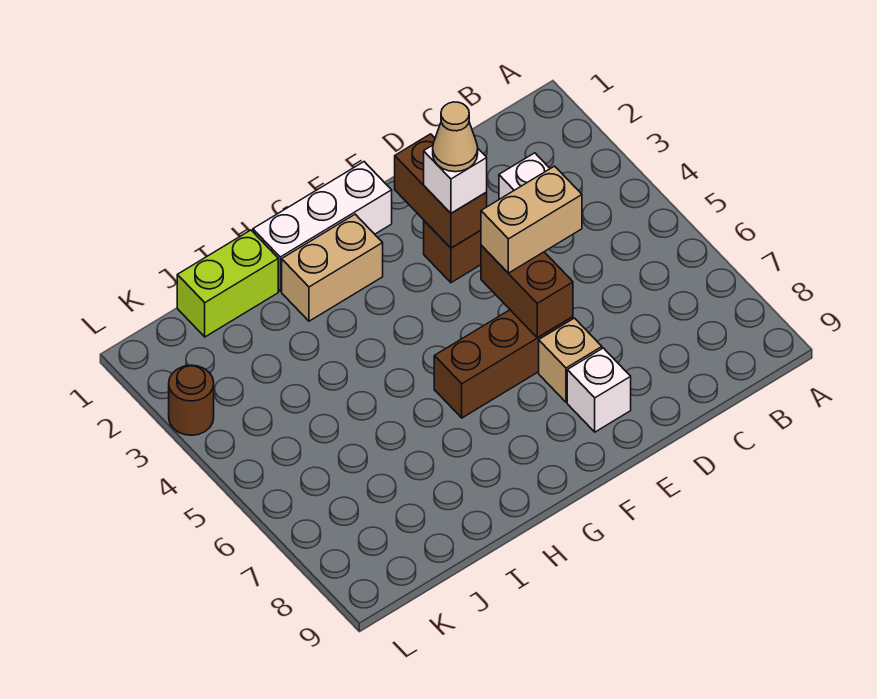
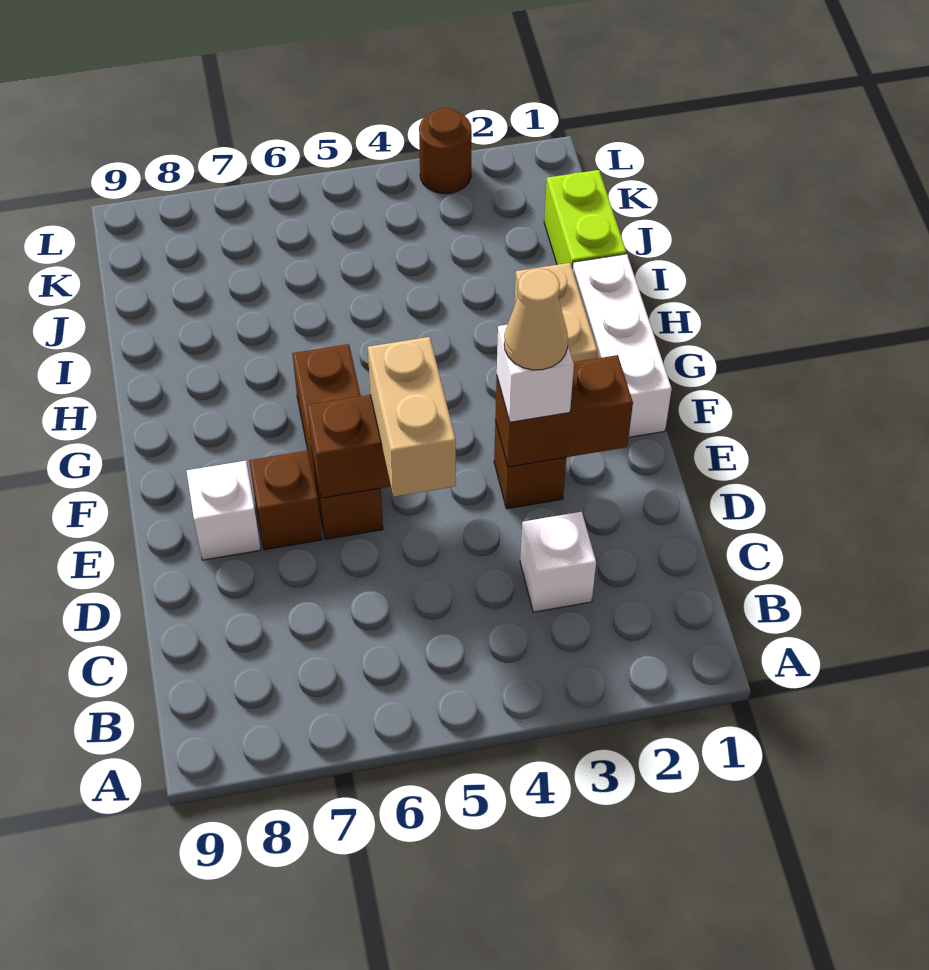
tan 1x1 brick [539,318,602,402] -> brown 1x1 brick [249,451,322,550]

